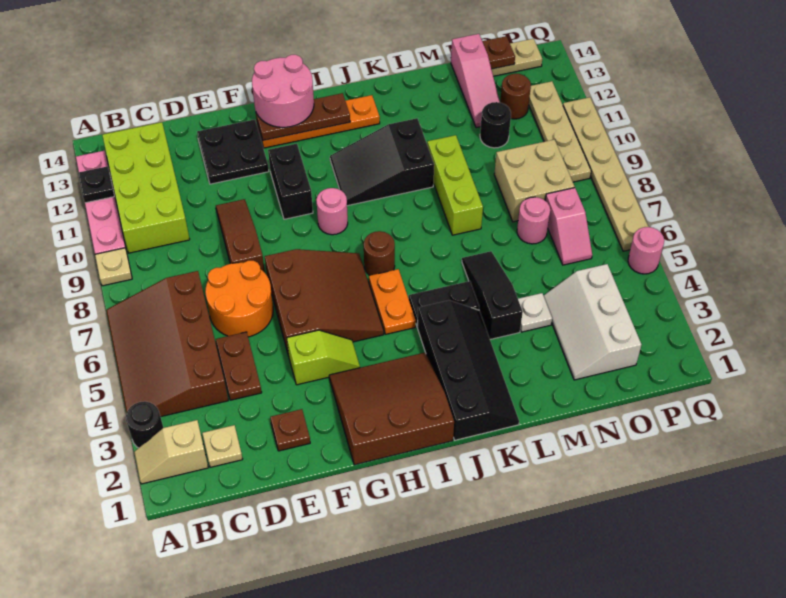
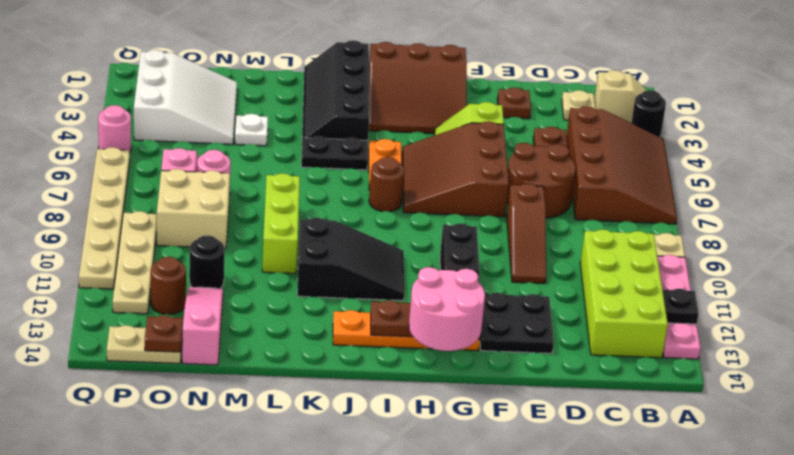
orange 2x2 round brick [205,261,273,337] -> brown 2x2 round brick [507,143,576,218]
pink 1x1 round brick [316,188,348,235] -> none
black 1x3 slope [462,251,523,339] -> none
white 2x3 slope [544,264,641,380] -> white 3x3 slope [134,50,237,144]

